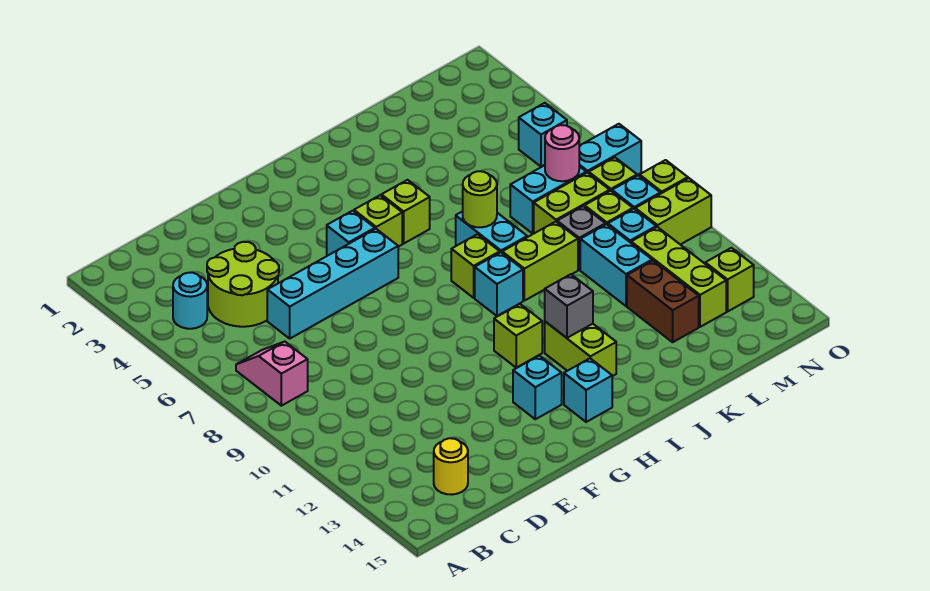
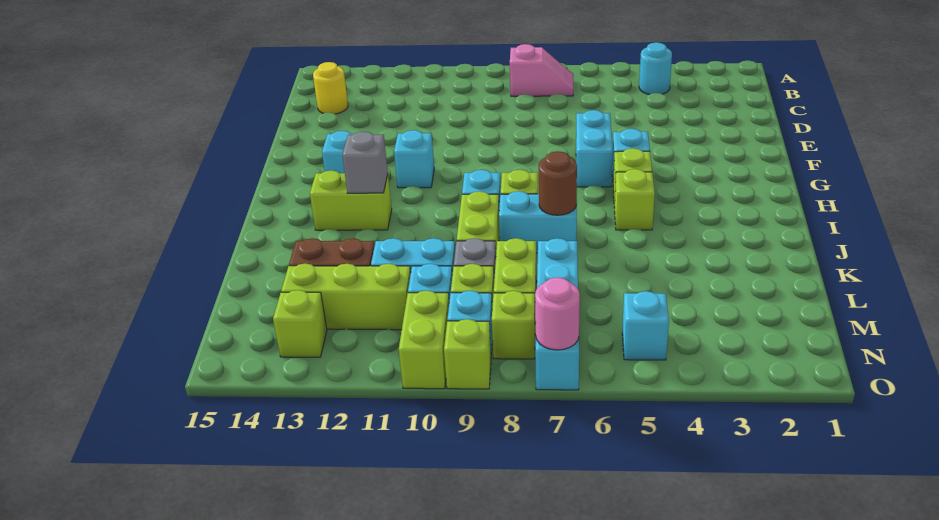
lime 2x2 round brick [207,242,279,327] -> none
cyan 1x4 brick [267,229,398,338] -> cyan 1x2 brick [576,110,613,187]
lime 1x1 brick [494,304,542,368] -> none
cyan 1x1 brick [564,359,612,422] -> cyan 1x1 brick moved to [394,130,434,188]
lime 1x1 round brick [463,171,497,227] -> brown 1x1 round brick [539,151,577,215]
pink 1x1 round brick [545,125,579,181] -> pink 1x1 round brick moved to [535,277,580,350]

